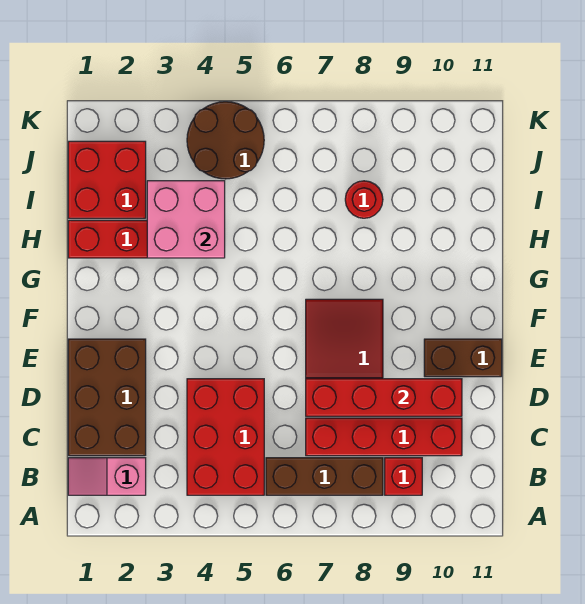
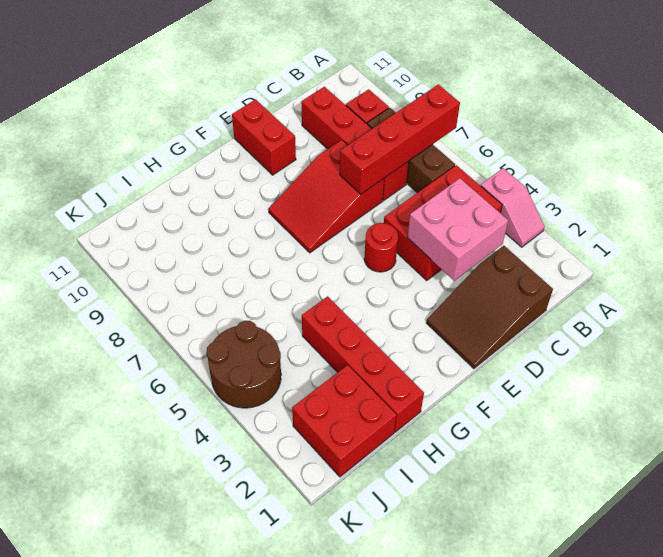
pink 1x2 slope [68,458,146,495] -> pink 1x2 slope moved to [481,168,545,247]
brown 2x3 brick [68,339,146,456] -> brown 2x3 slope [426,246,553,369]
red 1x4 brick [306,379,462,416] -> red 1x4 brick turned to [340,84,460,194]
brown 1x2 brick [424,339,502,377] -> red 1x2 brick [232,99,296,175]
pink 2x2 brick [147,181,225,258] -> pink 2x2 brick moved to [407,178,508,281]
red 1x1 round brick [345,181,383,218] -> red 1x1 round brick moved to [364,223,398,272]

